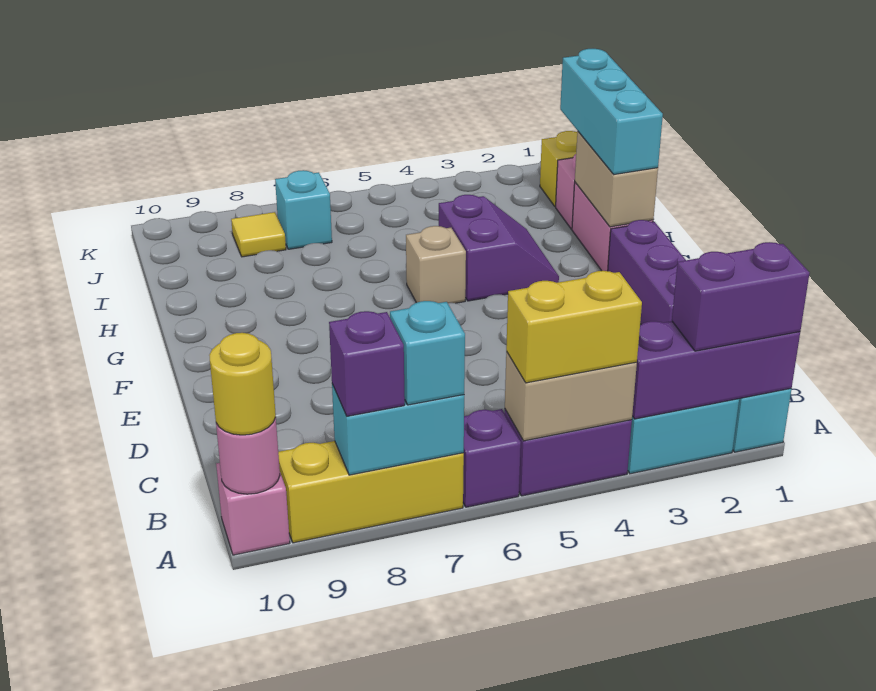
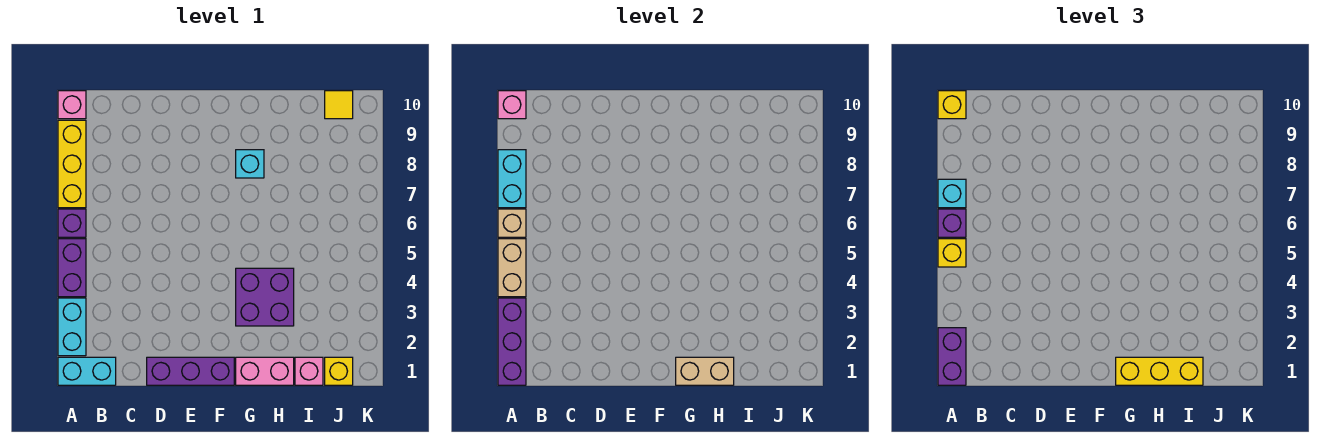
yellow 1x2 brick [506,271,642,383] -> yellow 1x1 brick [938,239,966,267]
purple 1x1 brick [329,311,405,416] -> purple 1x1 brick moved to [938,209,966,237]
pink 1x1 round brick [216,418,280,494] -> pink 1x1 brick [498,91,526,119]
yellow 1x1 round brick [209,333,276,435] -> yellow 1x1 brick [938,91,966,119]
cyan 1x3 brick [560,49,663,174] -> yellow 1x3 brick [1116,357,1203,385]
purple 2x2 slope [439,195,559,301] -> purple 2x2 brick [236,268,294,326]
tan 1x1 brick [406,226,466,303] -> tan 1x1 brick moved to [498,209,526,237]
cyan 1x1 brick [275,170,332,249] -> cyan 1x1 brick moved to [236,150,264,178]
yellow 1x1 tile [231,212,286,257] -> yellow 1x1 tile moved to [325,91,353,119]

